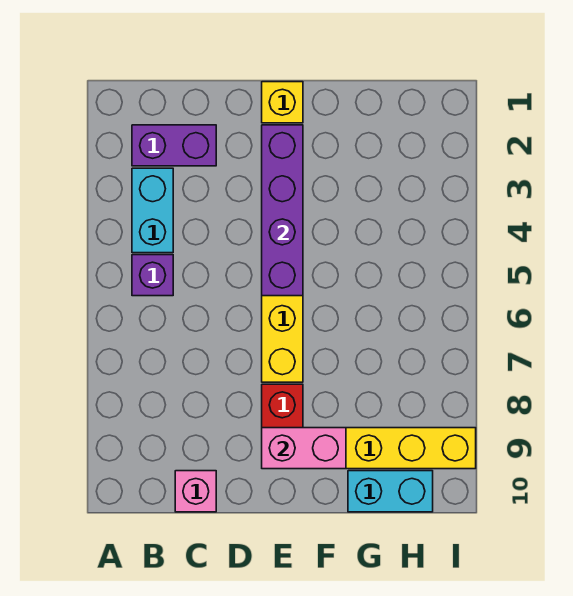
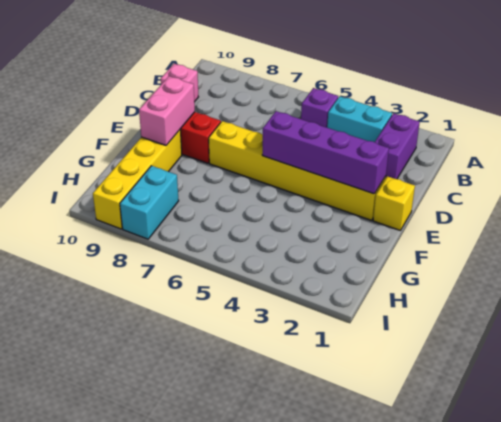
cyan 1x2 brick [348,471,433,512] -> cyan 1x2 brick moved to [120,166,179,239]

